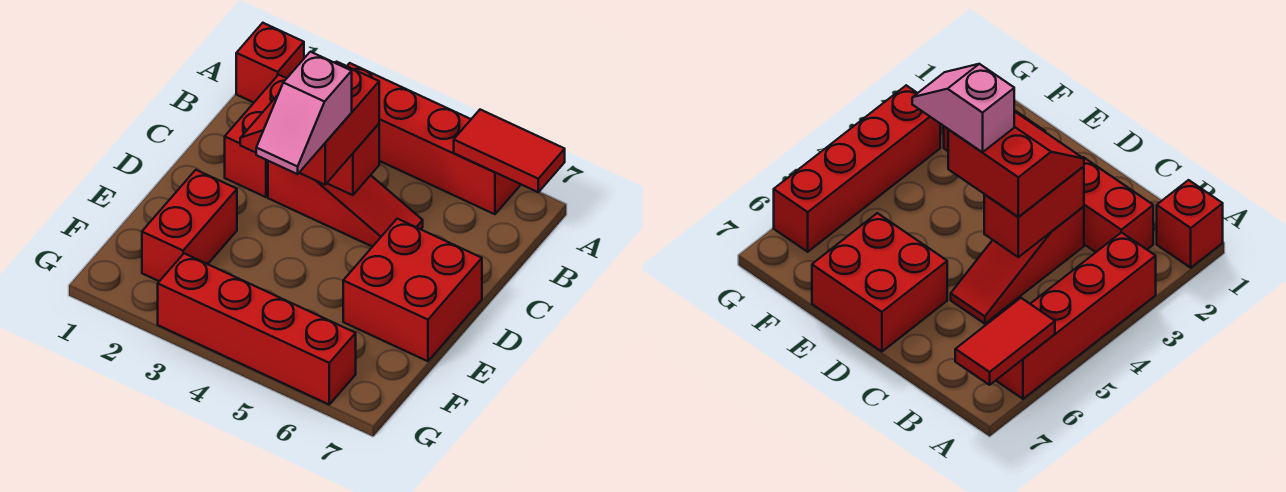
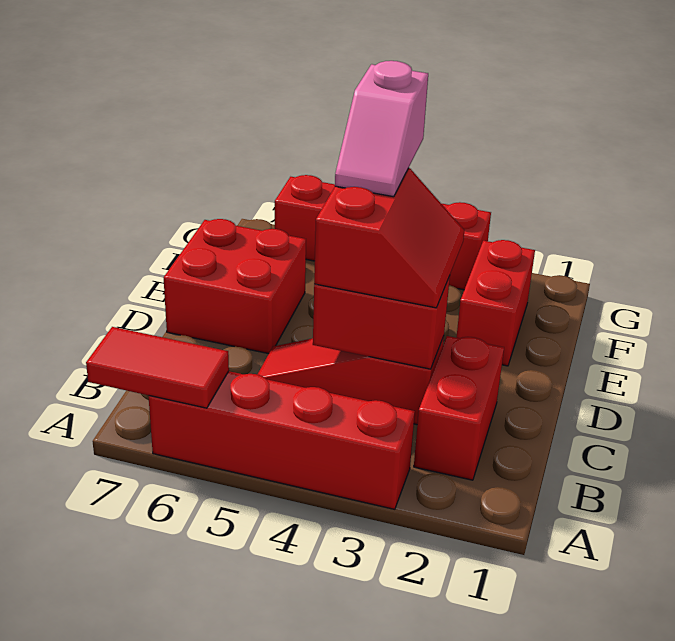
red 1x1 brick [236,23,304,103] -> none
pink 1x2 slope [256,52,352,174] -> pink 1x2 slope turned to [335,61,428,197]

